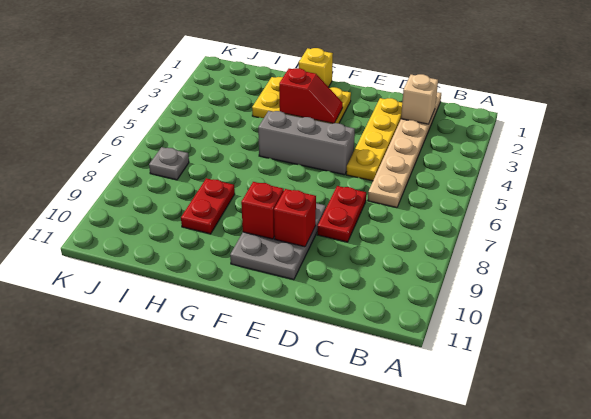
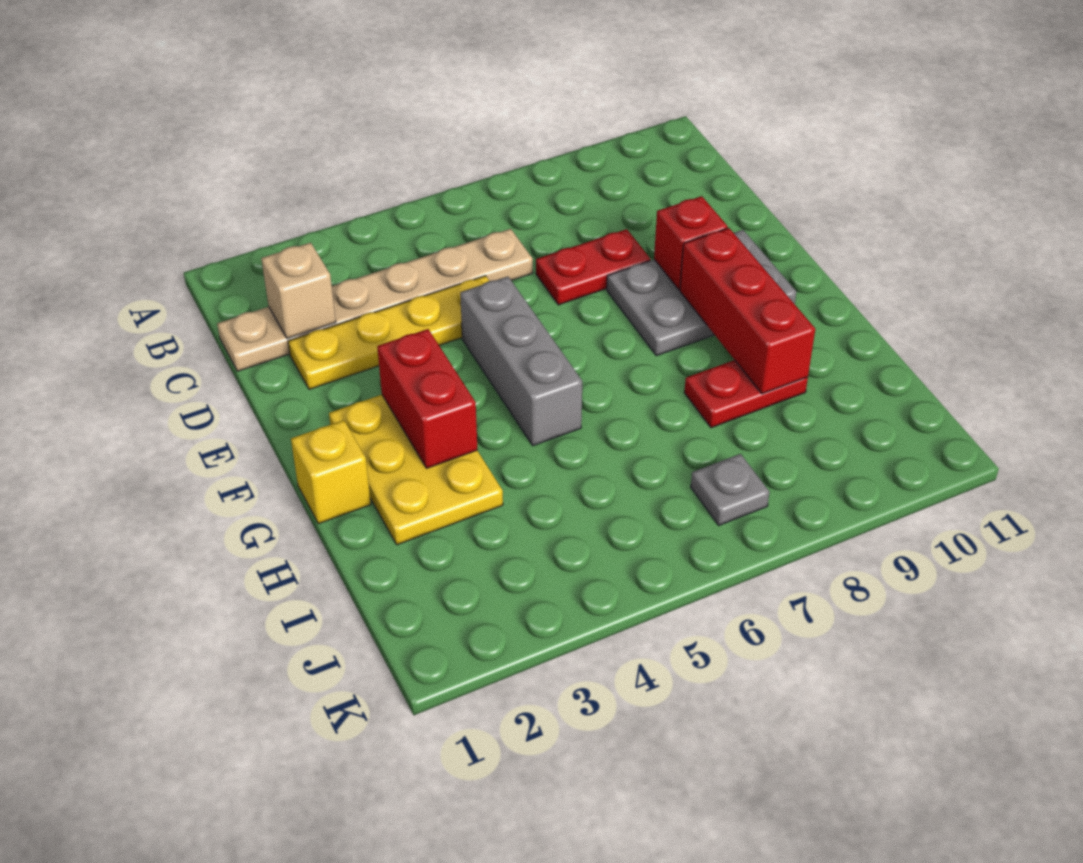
red 1x2 slope [279,68,343,123] -> red 1x2 brick [377,329,477,468]
red 1x1 brick [241,182,284,239] -> red 1x3 brick [680,228,815,394]

